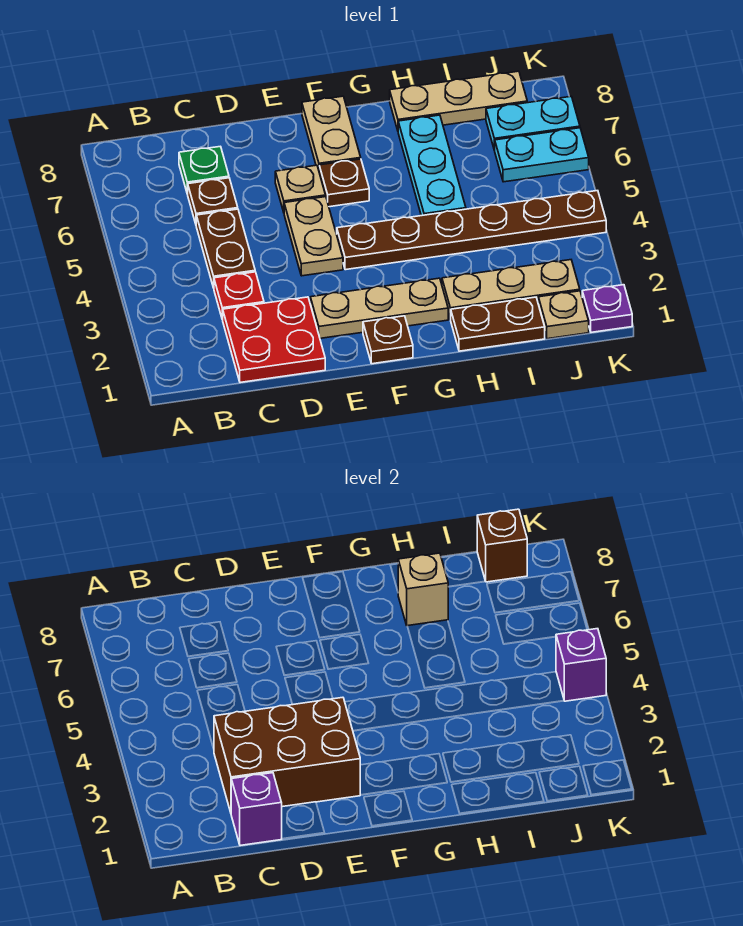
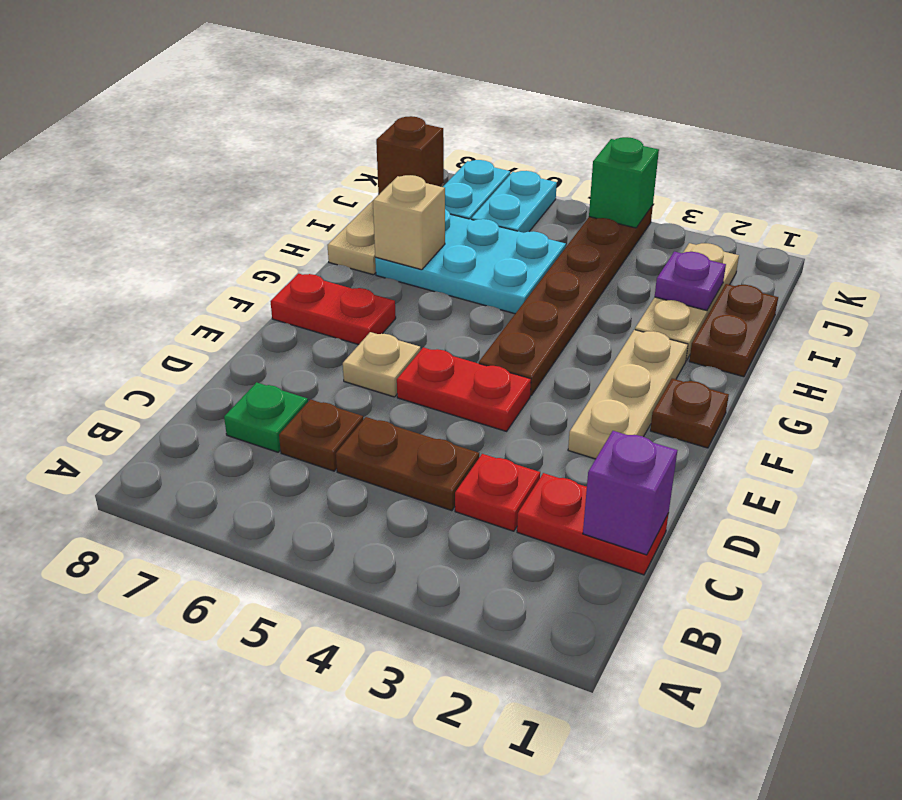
red 2x2 plate [222,297,325,382] -> red 1x2 plate [517,473,669,575]
brown 2x3 brick [214,697,360,812] -> none
tan 1x2 plate [284,197,343,276] -> red 1x2 plate [397,347,531,431]
brown 1x1 plate [319,159,369,207] -> none
tan 1x2 plate [302,96,361,170] -> red 1x2 plate [270,274,396,345]
cyan 1x3 plate [398,115,466,216] -> cyan 2x3 plate [375,209,566,314]
tan 1x1 plate [538,291,589,339] -> none
purple 1x1 plate [582,285,632,332] -> purple 1x1 plate moved to [655,252,726,311]
purple 1x1 brick [556,629,606,701] -> green 1x1 brick [589,137,659,228]

